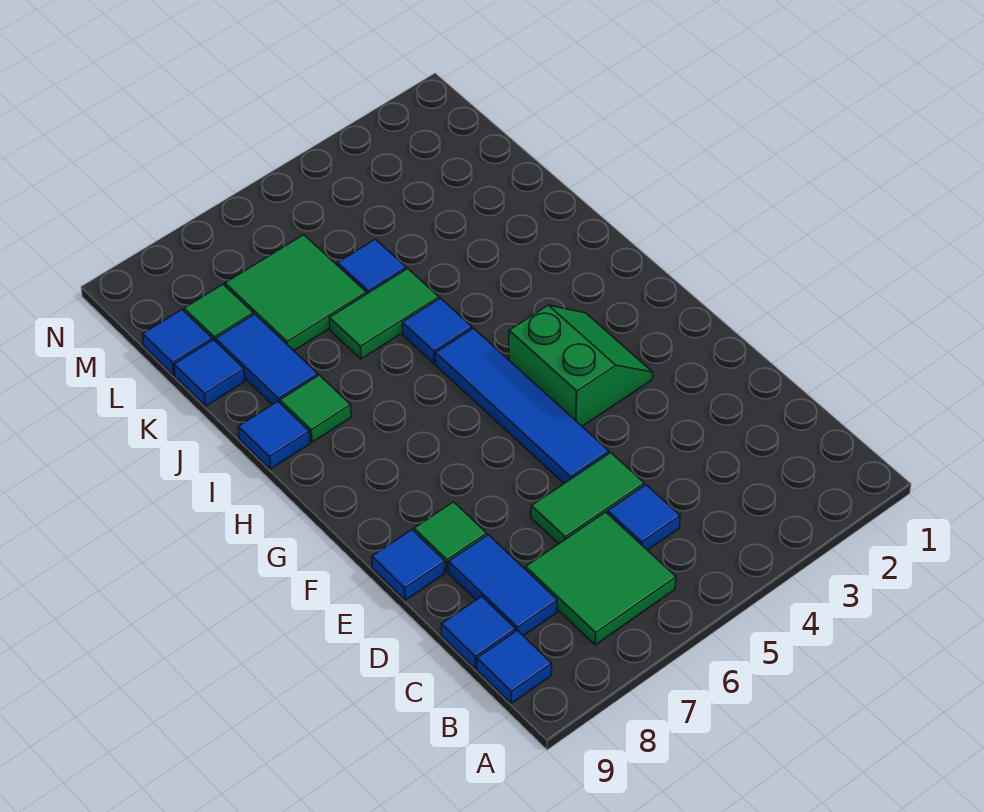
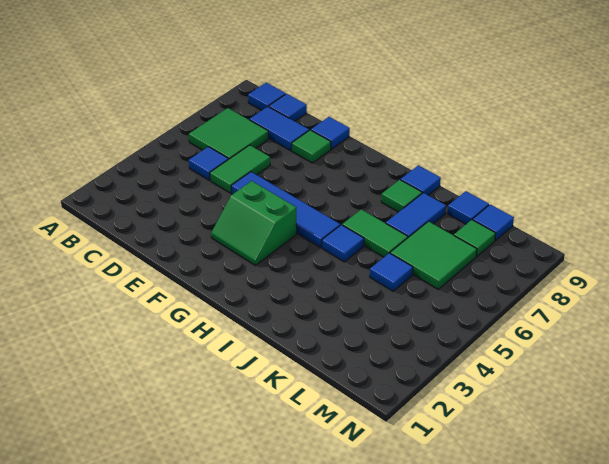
green 1x2 tile [329,269,439,359] -> green 1x2 tile turned to [342,209,408,257]
blue 1x2 tile [216,314,318,405] -> blue 1x2 tile turned to [386,193,446,237]

